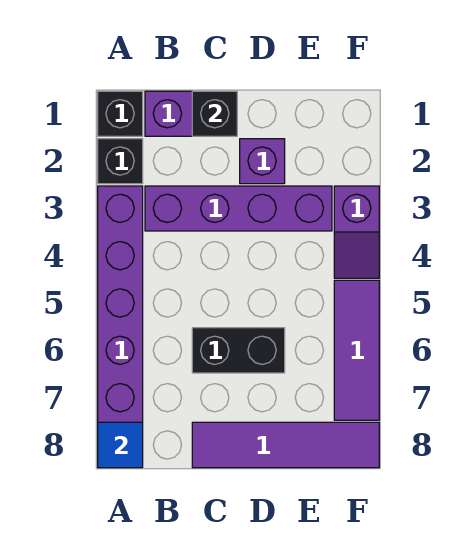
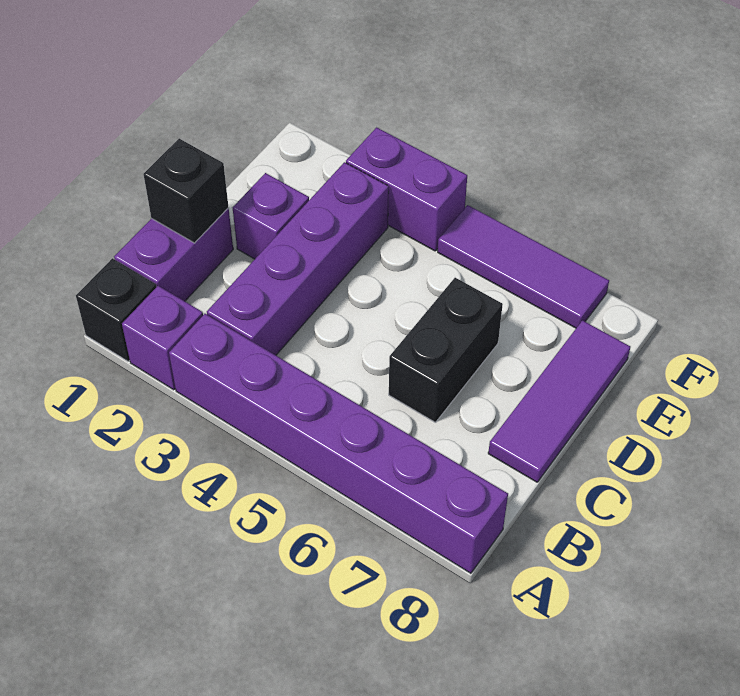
black 1x1 brick [98,139,143,184] -> purple 1x1 brick [122,286,203,390]
blue 1x1 tile [98,422,143,468] -> none
purple 1x4 tile [192,422,379,468] -> purple 1x3 tile [488,321,630,482]
purple 1x2 slope [334,186,379,278] -> purple 1x2 brick [346,127,467,251]

